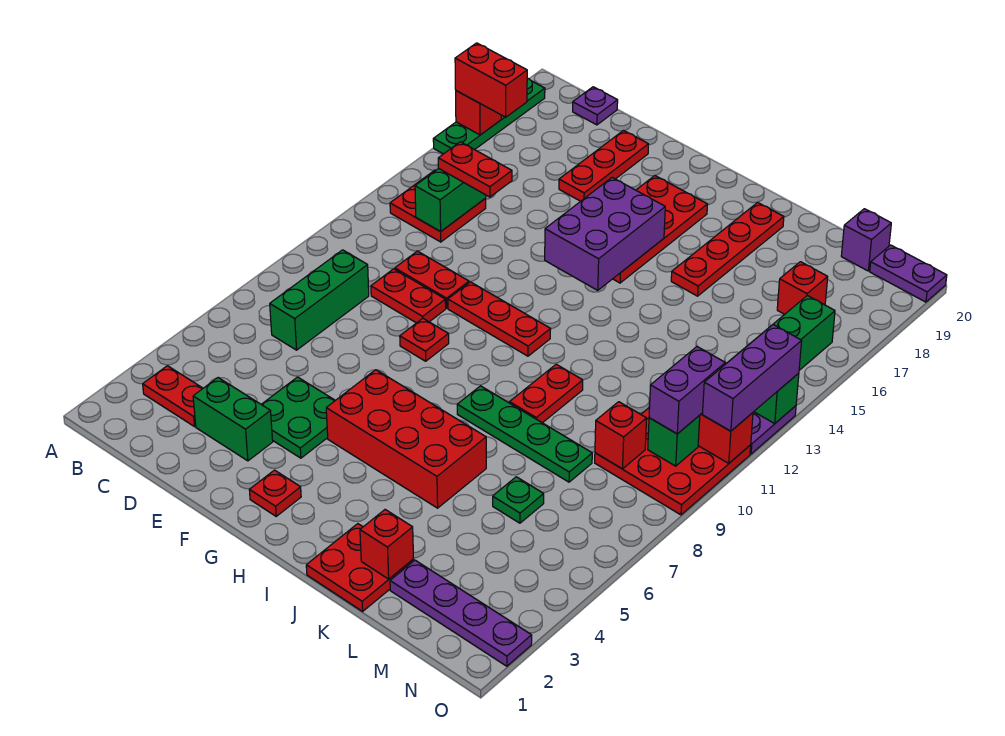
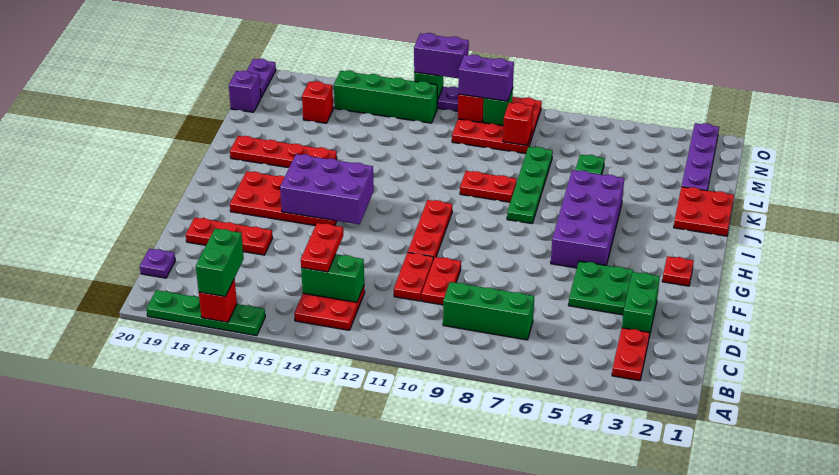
red 1x2 brick [455,43,527,117] -> green 1x2 brick [196,229,244,297]
red 1x1 plate [400,318,449,361] -> none
red 2x4 brick [326,370,486,508] -> purple 2x4 brick [551,170,624,268]
red 1x1 brick [360,510,414,579] -> none
purple 1x3 brick [702,325,802,431] -> purple 1x2 brick [414,33,469,78]

